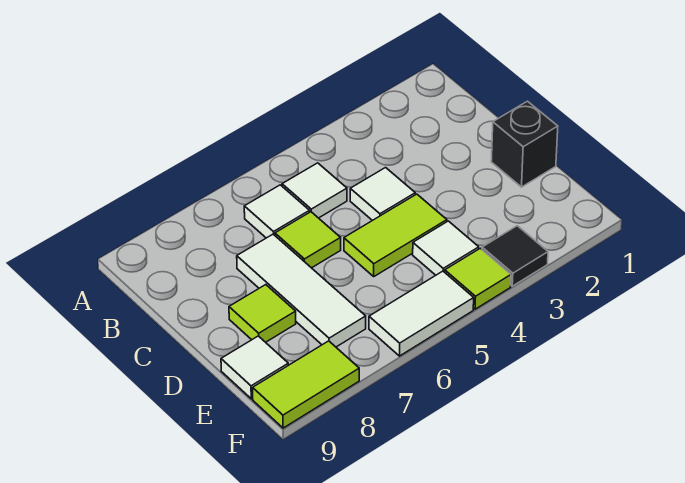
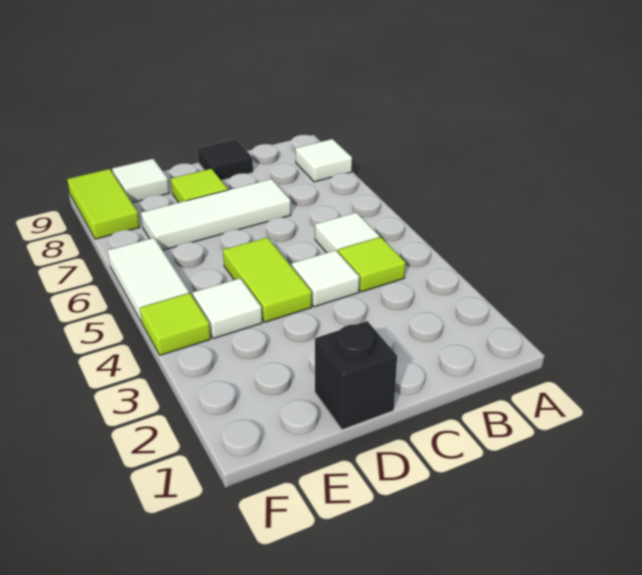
white 1x1 tile [244,185,310,238] -> white 1x1 tile moved to [295,139,352,182]
lime 1x1 tile [275,212,341,268] -> lime 1x1 tile moved to [338,237,406,292]
black 1x1 tile [482,226,548,286] -> black 1x1 tile moved to [197,139,253,180]

